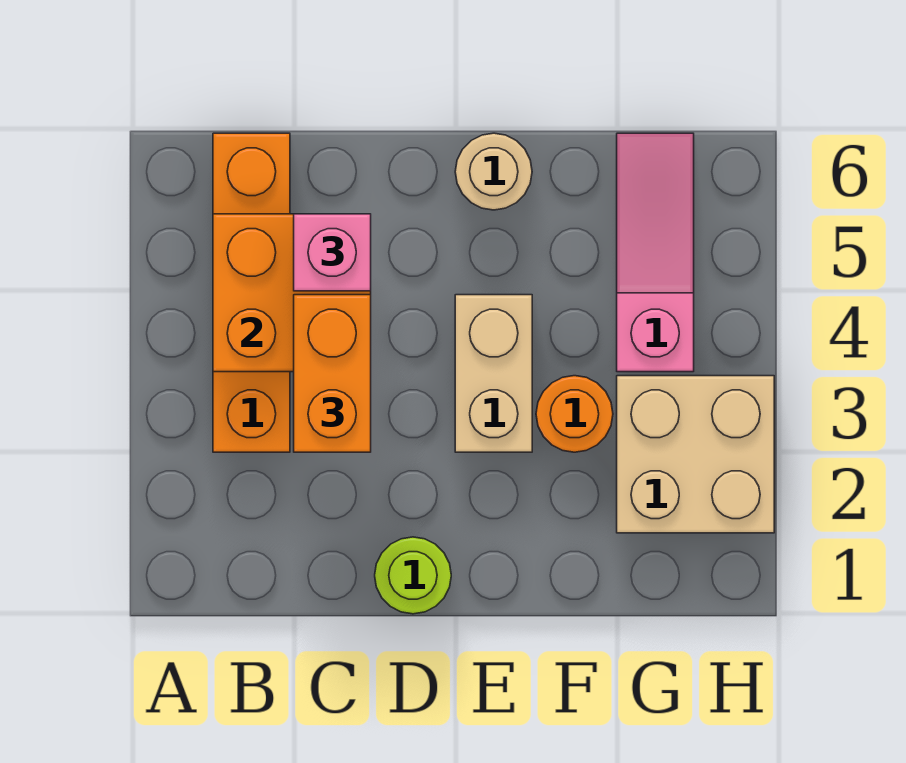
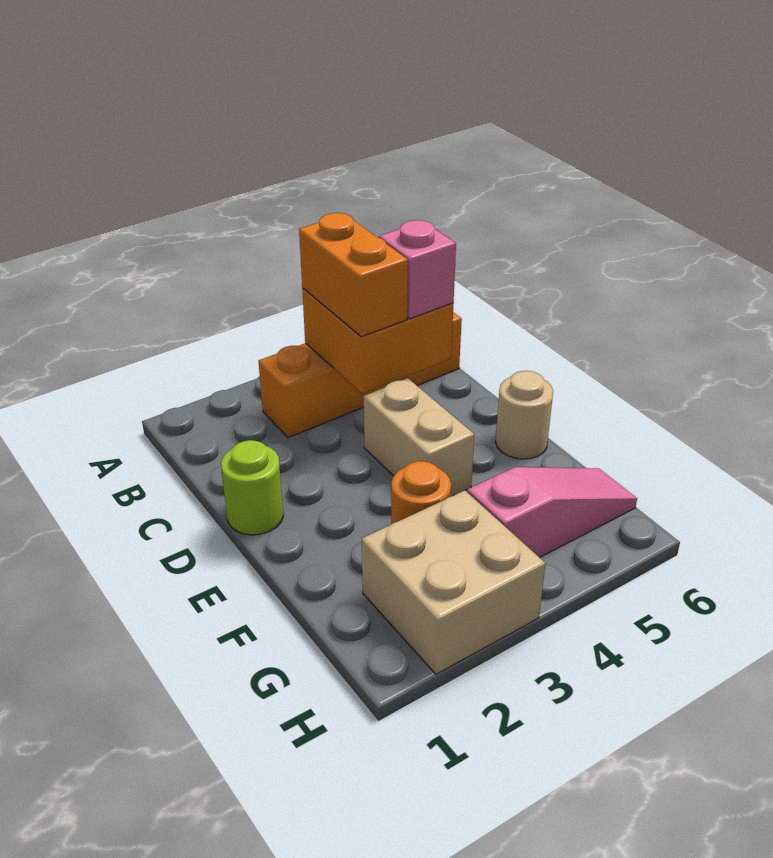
orange 1x2 brick [294,295,371,452] -> orange 1x2 brick turned to [299,213,408,337]
tan 1x2 brick [455,295,532,452] -> tan 1x2 brick turned to [364,378,475,497]

